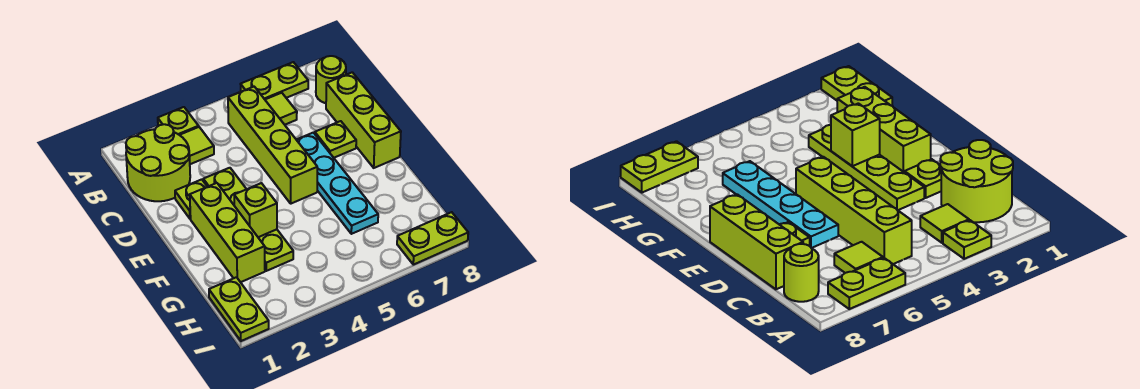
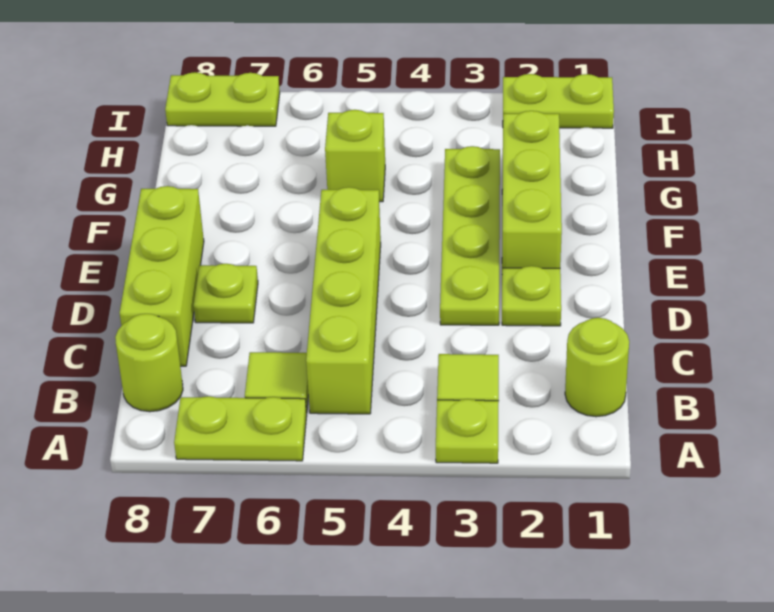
lime 2x2 round brick [126,124,190,201] -> lime 1x1 round brick [565,318,629,417]
cyan 1x4 plate [297,133,378,234] -> none
lime 1x1 brick [234,183,277,237] -> lime 1x1 brick moved to [325,110,385,202]
lime 1x2 plate [209,277,269,341] -> lime 1x2 plate turned to [503,74,614,128]

